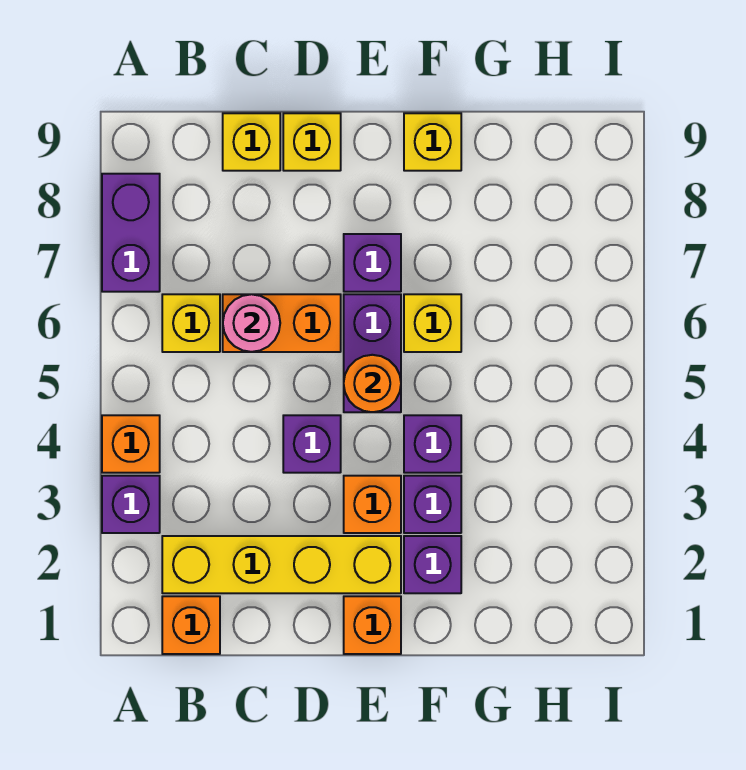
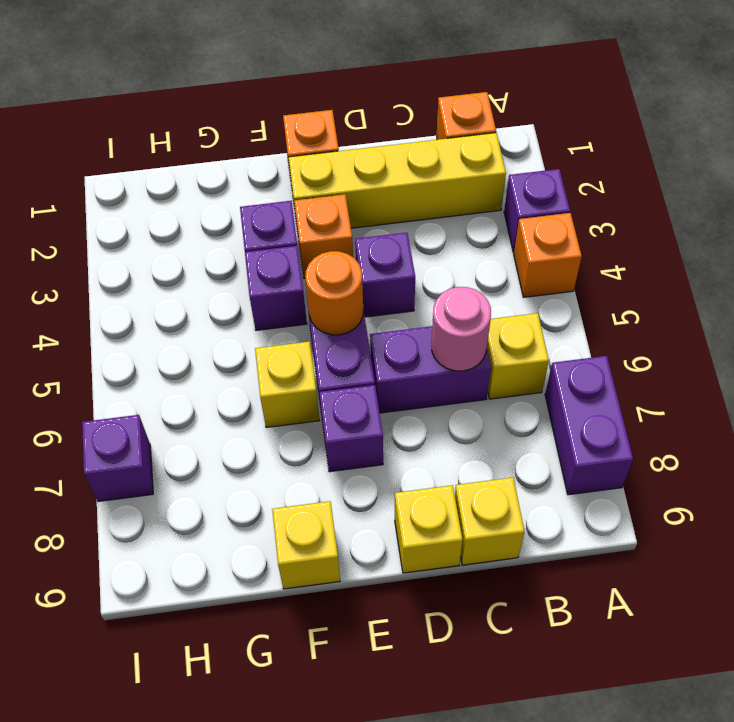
orange 1x2 brick [223,294,341,352] -> purple 1x2 brick [370,326,491,413]
purple 1x1 brick [404,536,461,593] -> purple 1x1 brick moved to [82,415,153,502]

